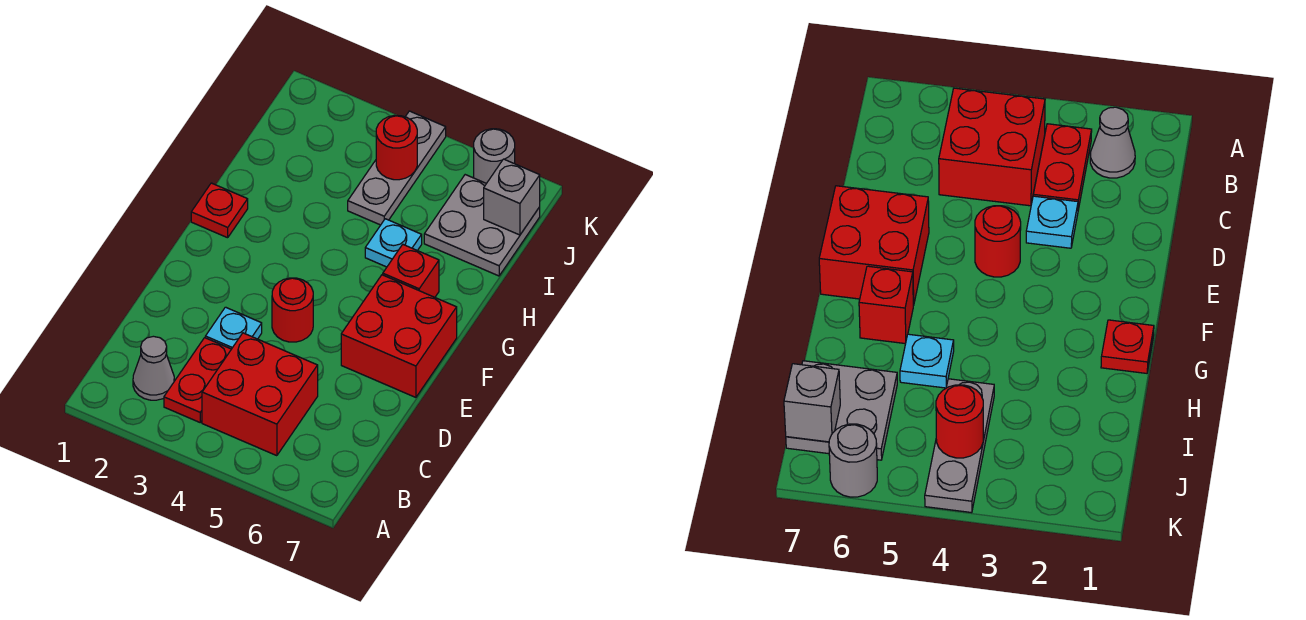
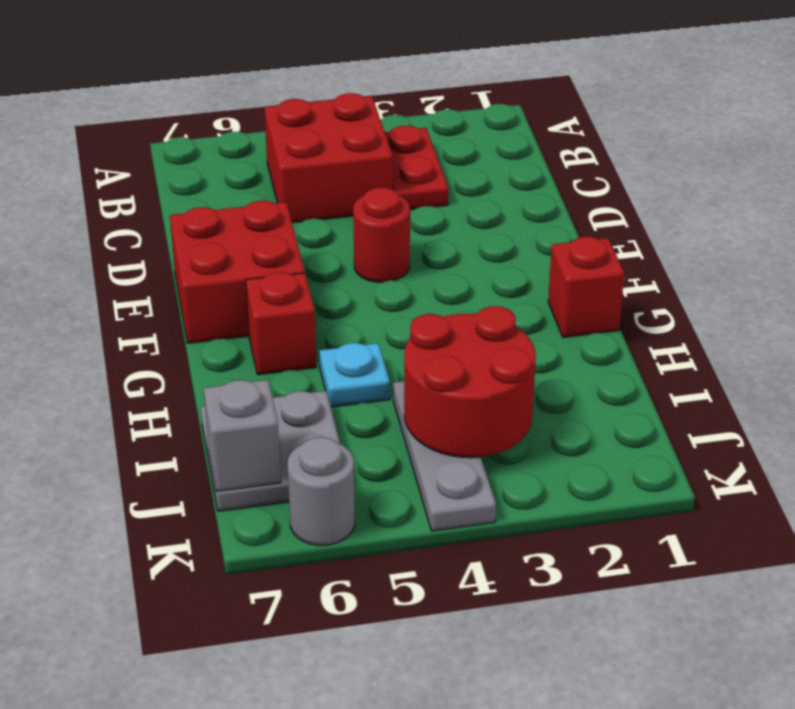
grey 1x1 cone [133,336,174,400] -> none
cyan 1x1 plate [205,307,262,349] -> none
red 1x1 plate [191,183,248,238] -> red 1x1 brick [548,237,624,337]
red 1x1 round brick [376,115,417,180] -> red 2x2 round brick [404,306,536,458]

